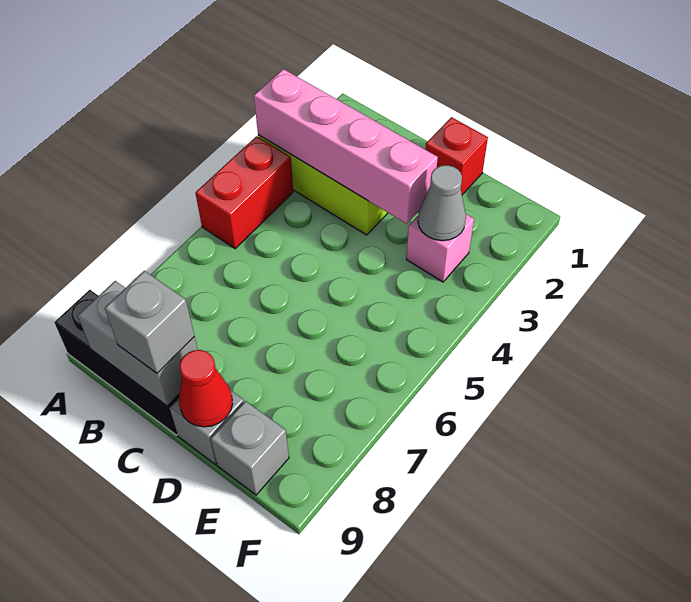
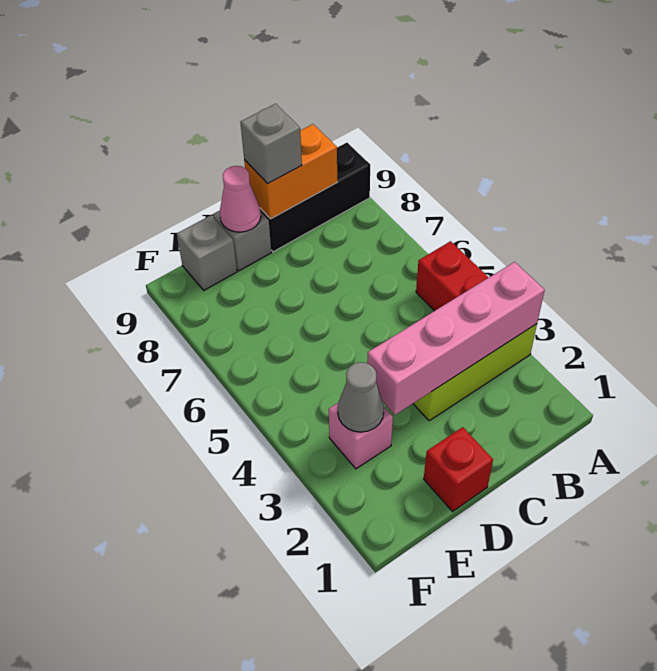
grey 1x2 brick [78,281,198,406] -> orange 1x2 brick [244,124,337,219]
red 1x1 cone [179,350,233,427] -> pink 1x1 cone [220,166,261,232]

